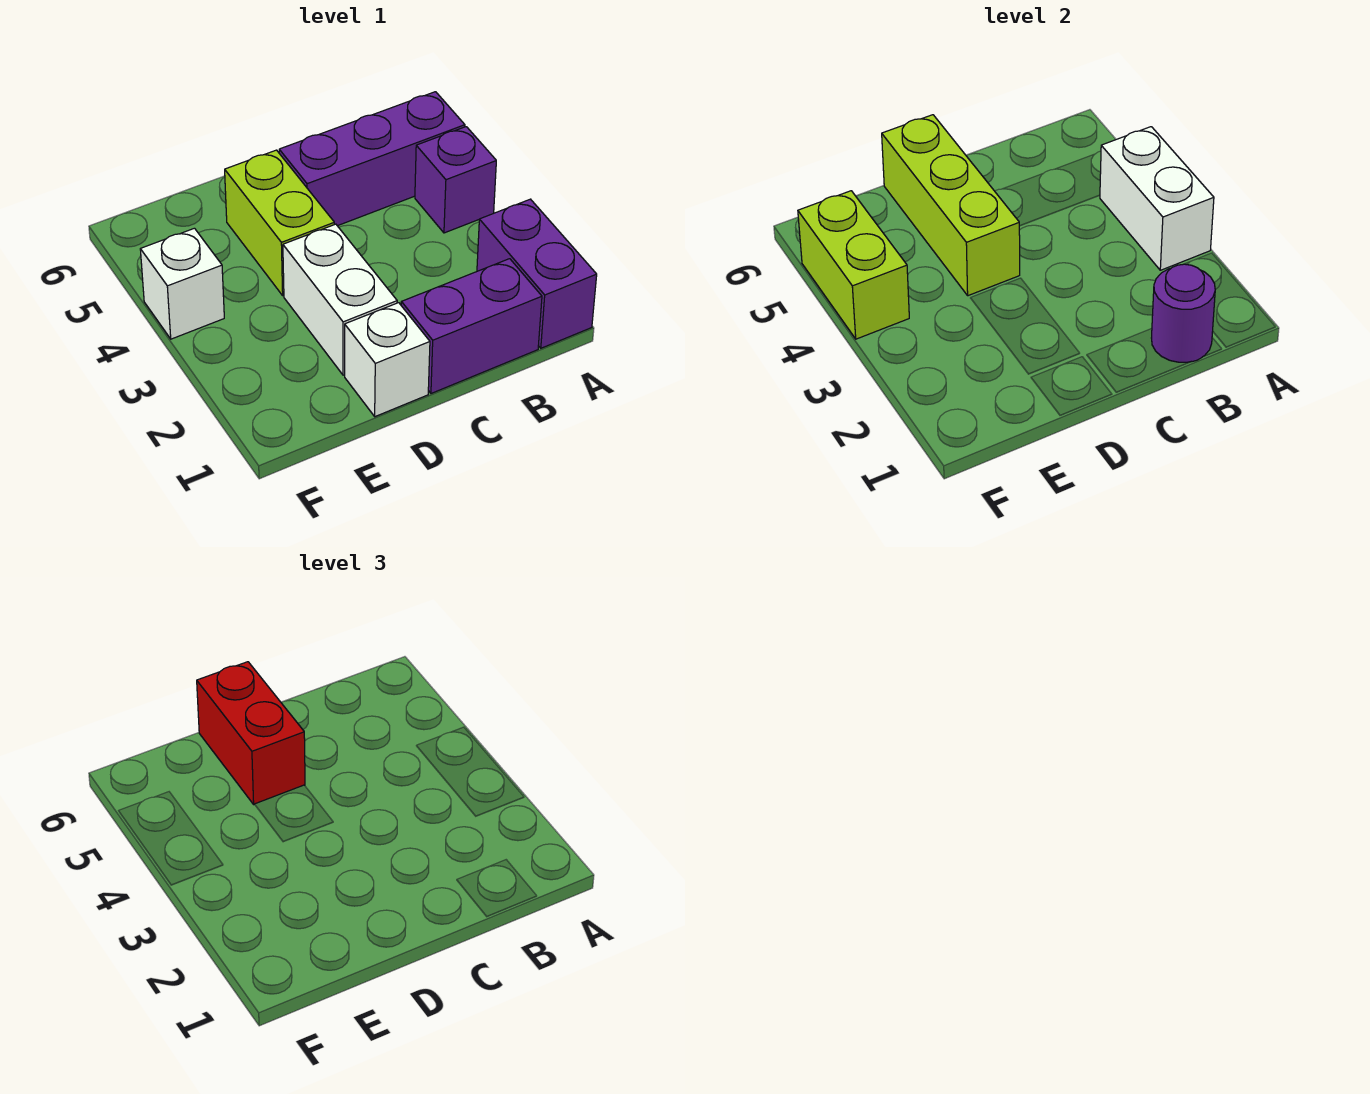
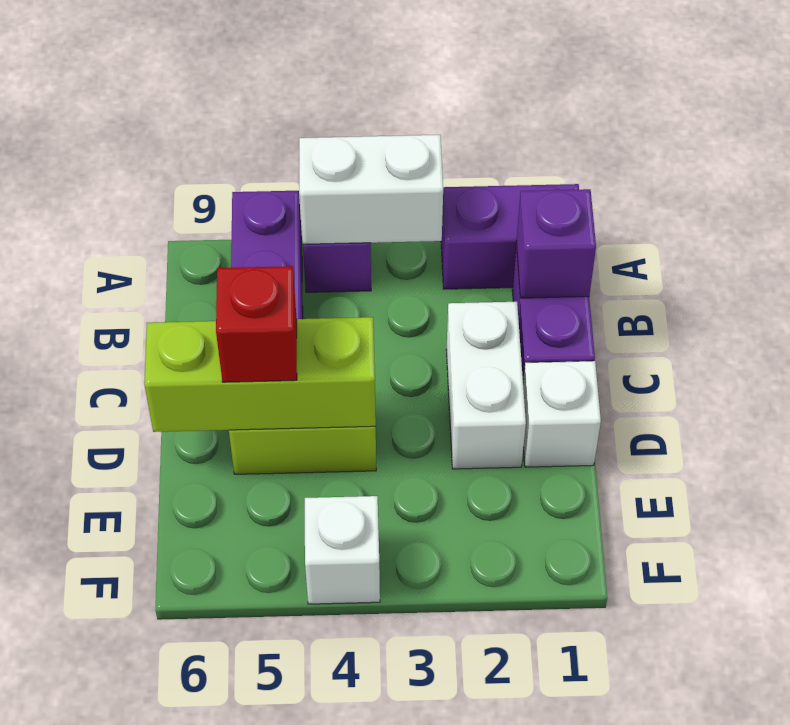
purple 1x1 round brick [1152,264,1215,362] -> purple 1x1 brick [516,189,596,298]
white 1x2 brick [283,224,397,375] -> white 1x2 brick turned to [446,302,526,469]
red 1x2 brick [197,662,305,804] -> red 1x1 brick [216,266,297,382]
lime 1x2 brick [798,191,909,339] -> none

